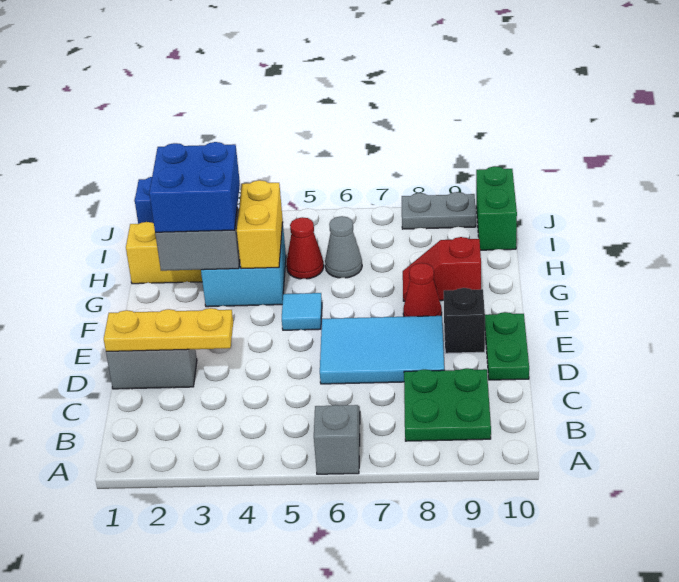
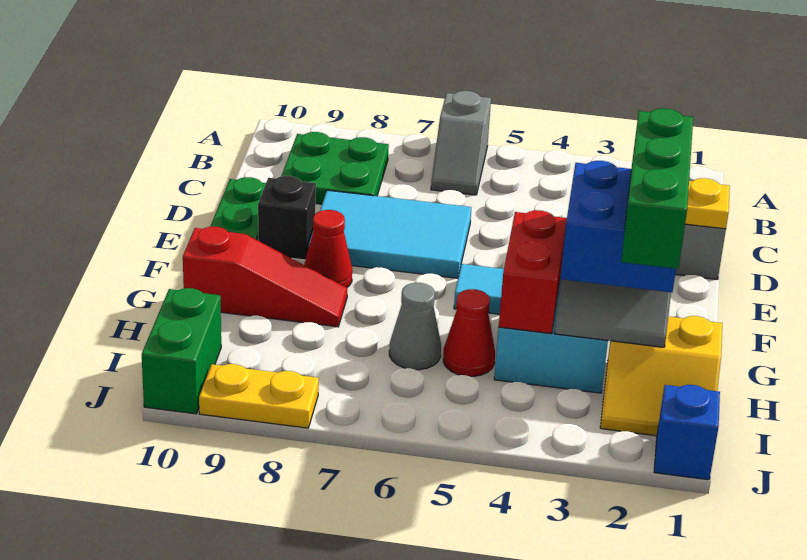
none -> green 1x3 brick [621,108,693,269]
yellow 1x2 brick [237,180,283,269] -> red 1x2 brick [499,210,567,334]
red 1x2 slope [403,237,481,301] -> red 1x3 slope [183,227,347,327]
grey 1x2 plate [402,192,476,229] -> yellow 1x2 plate [199,364,319,428]

